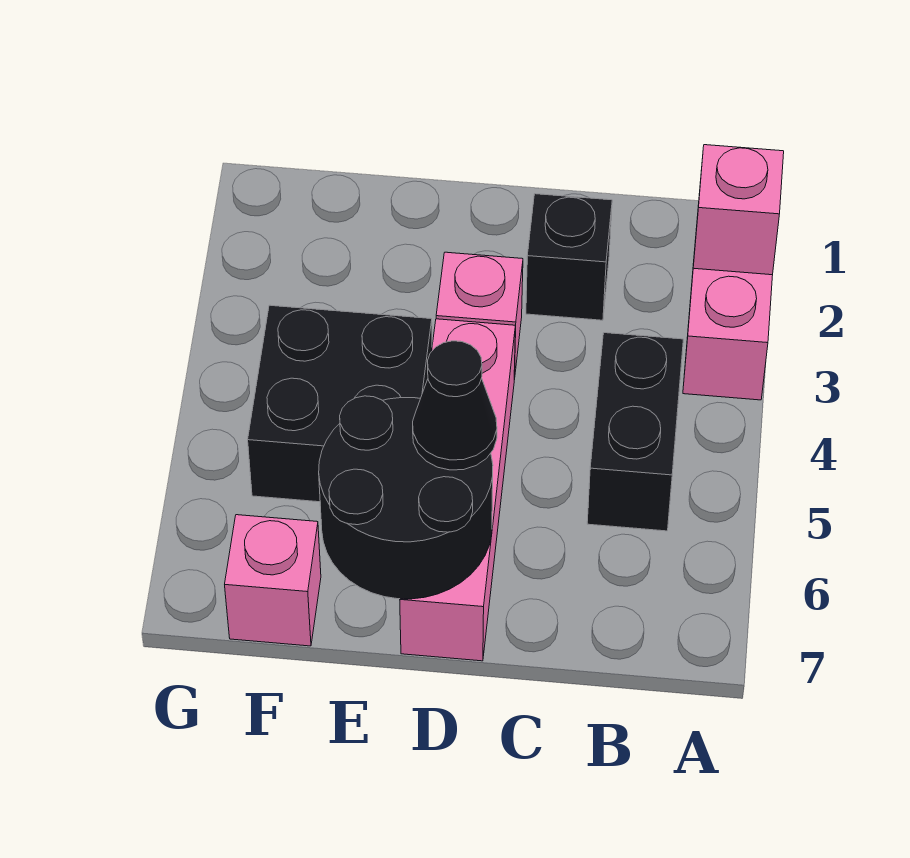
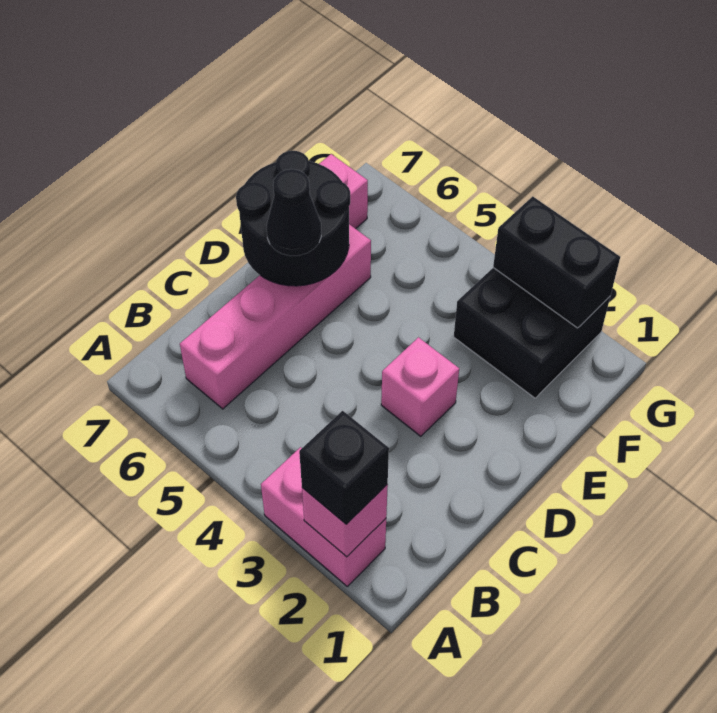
black 1x2 brick [587,333,683,531] -> black 1x2 brick moved to [493,196,620,328]
black 1x1 brick [526,194,612,320] -> black 1x1 brick moved to [299,411,389,524]
pink 1x4 brick [400,319,515,661] -> pink 1x4 brick turned to [180,224,371,409]
black 2x2 brick [248,305,432,502] -> black 2x2 brick moved to [454,268,610,398]

